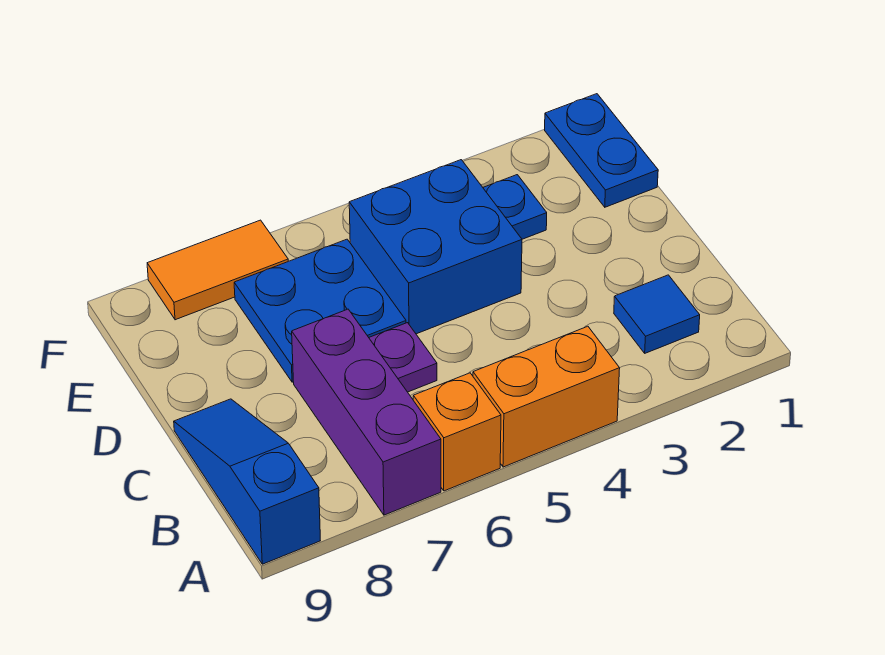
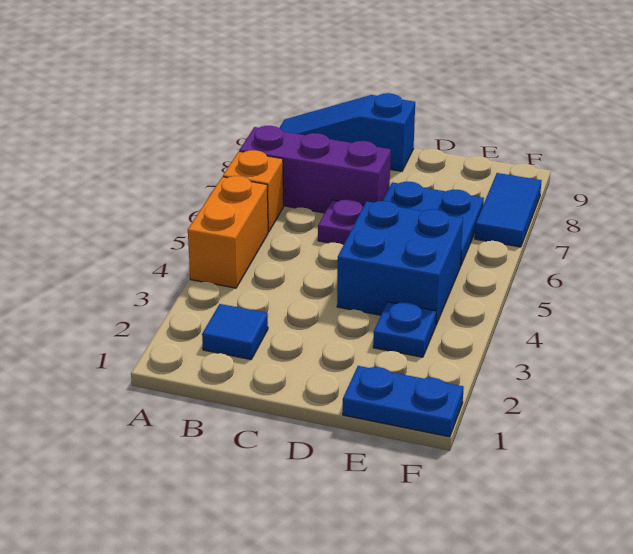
blue 1x3 slope [174,399,320,564] -> blue 1x3 slope turned to [280,93,415,171]
orange 1x2 tile [147,220,288,320] -> blue 1x2 tile [475,173,541,247]

